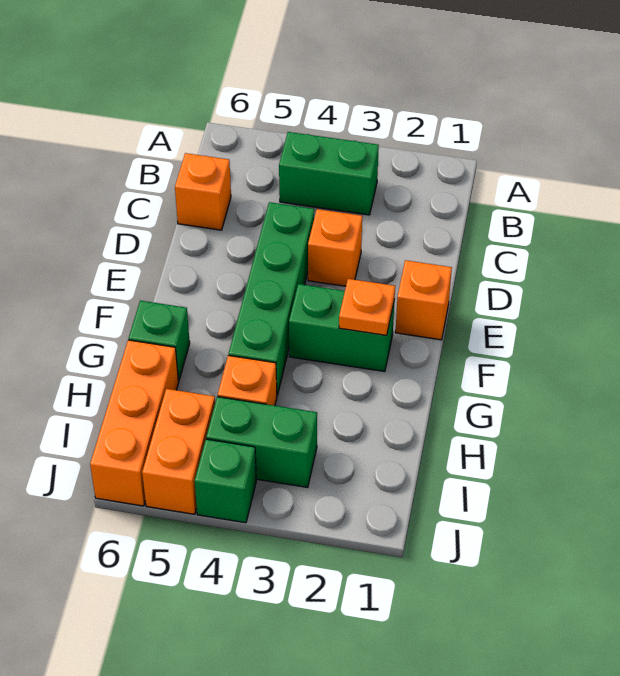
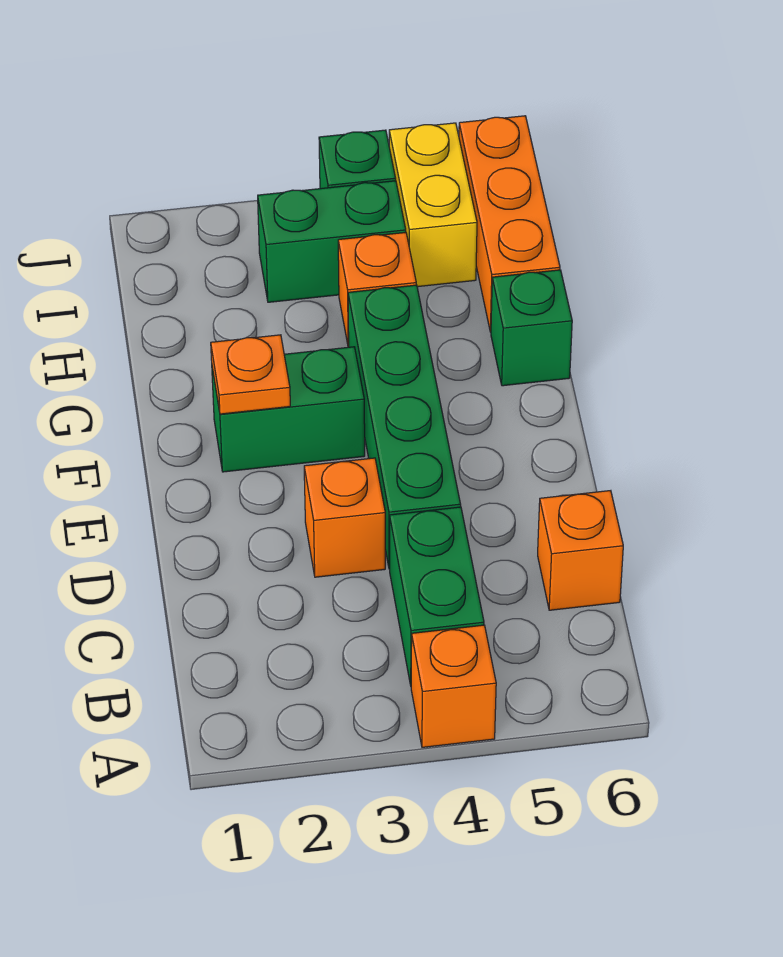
green 1x2 brick [279,132,379,215] -> green 1x2 brick turned to [390,507,484,685]
orange 1x1 brick [395,260,452,340] -> orange 1x1 brick moved to [411,625,496,747]
orange 1x2 brick [142,389,215,514] -> yellow 1x2 brick [389,123,477,287]

